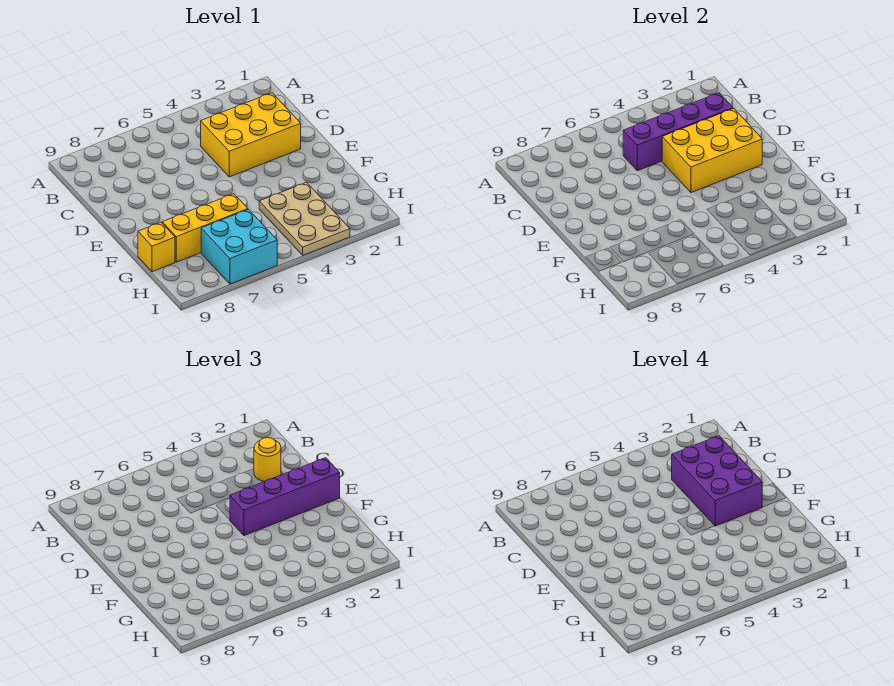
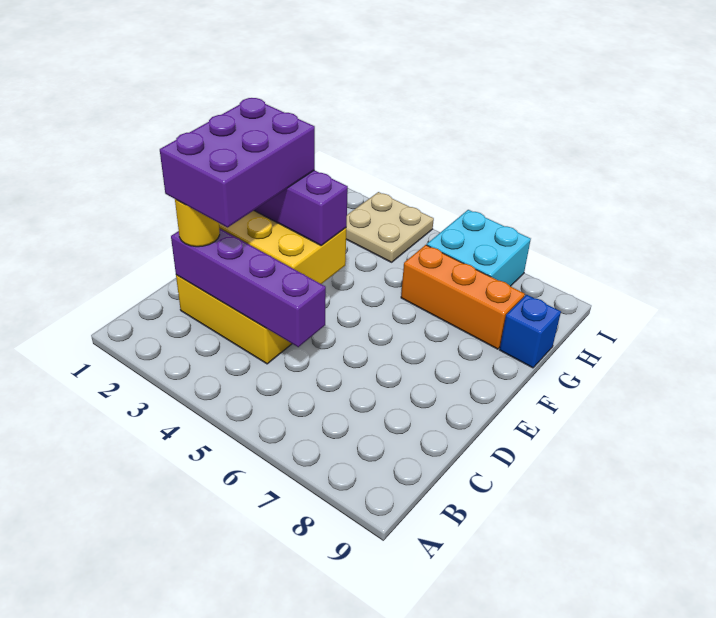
tan 2x3 plate [259,182,350,255] -> tan 2x2 plate [346,192,434,262]
yellow 1x3 brick [162,194,248,262] -> orange 1x3 brick [401,245,525,349]
yellow 1x1 brick [138,222,175,272] -> blue 1x1 brick [500,295,561,368]

